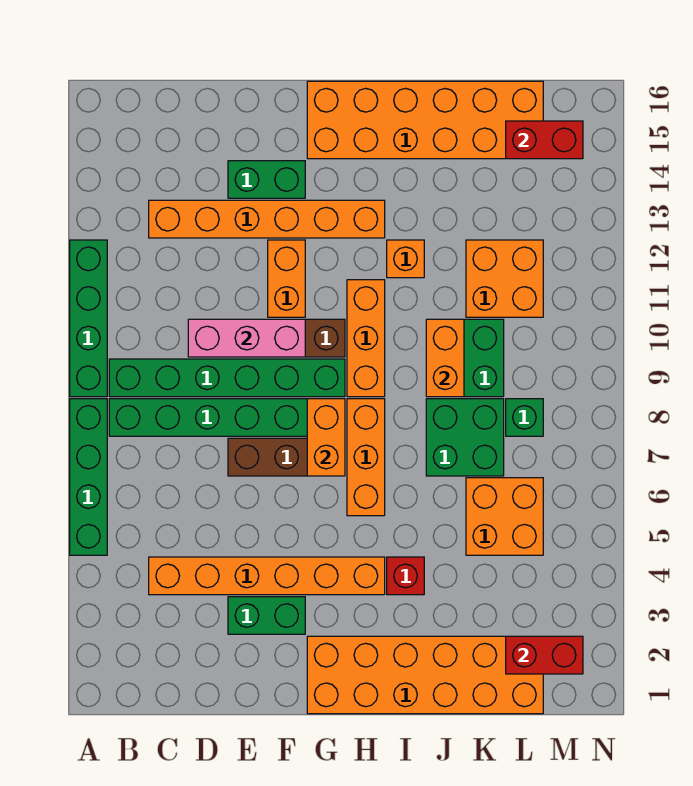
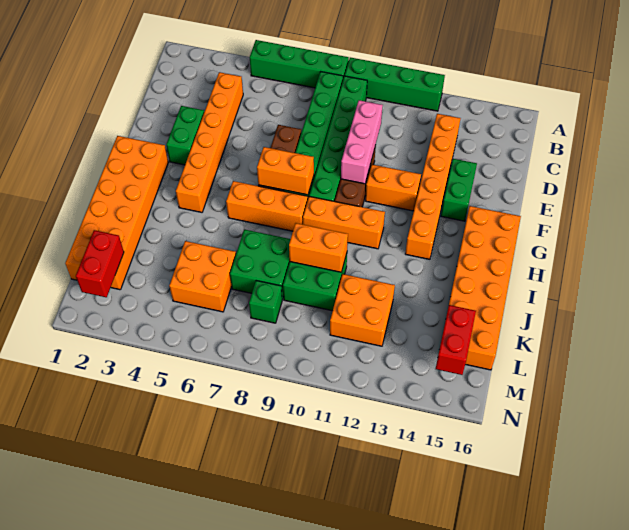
red 1x1 brick [387,557,424,595] -> none
orange 1x1 brick [387,240,424,278] -> none

